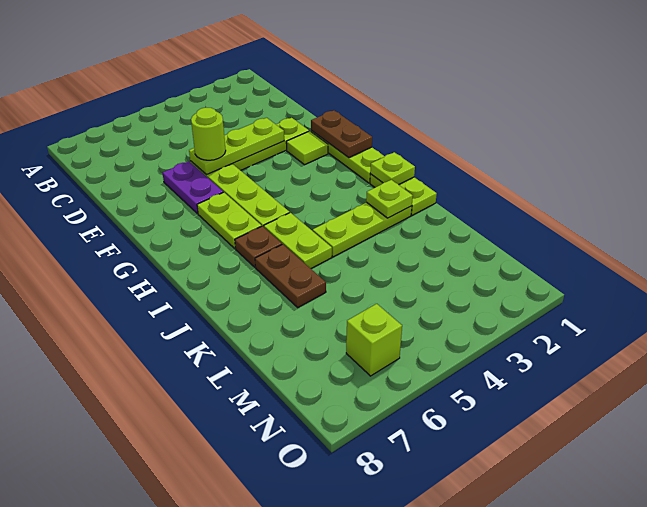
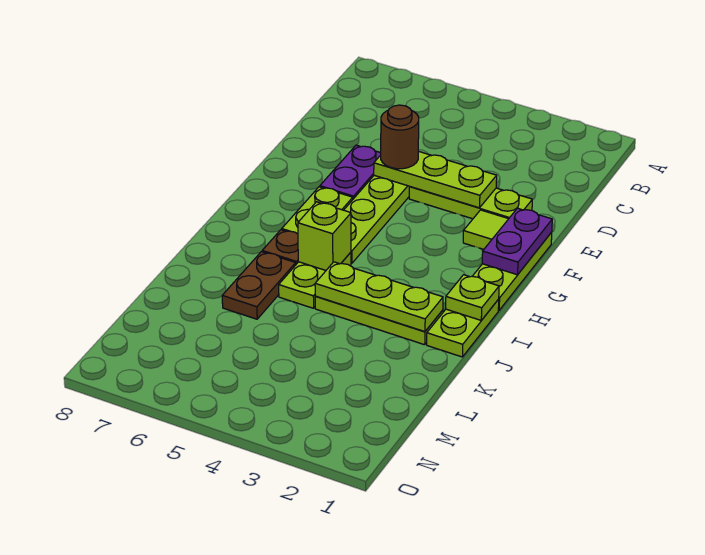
lime 1x1 round brick [191,108,226,160] -> brown 1x1 round brick [381,105,419,169]
brown 1x2 plate [311,110,372,158] -> purple 1x2 plate [482,208,552,275]
lime 1x1 plate [366,180,413,218] -> lime 1x3 plate [315,262,443,332]
lime 1x1 brick [346,304,402,376] -> lime 1x1 brick moved to [298,202,351,270]

